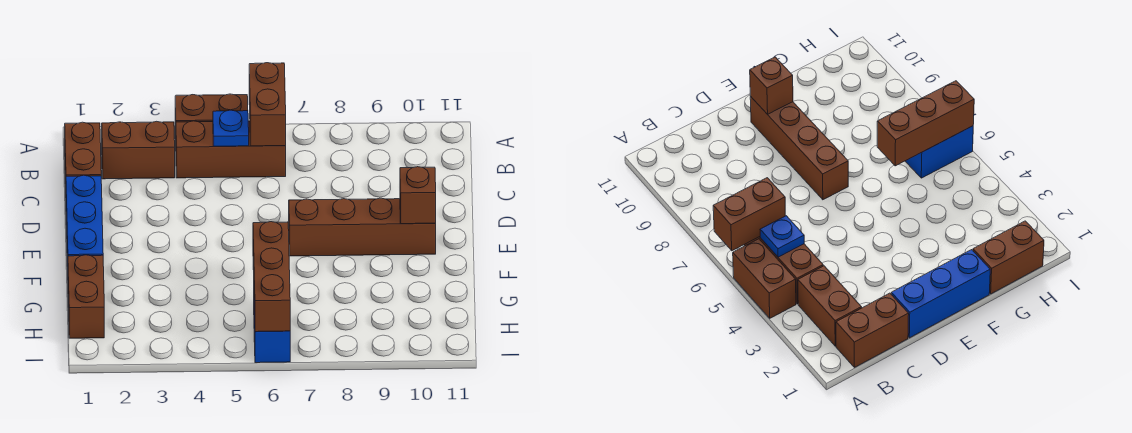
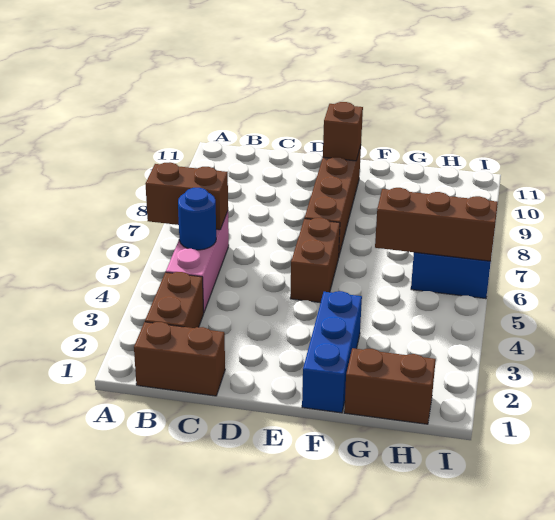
brown 1x2 brick [175,94,248,139] -> brown 1x2 brick moved to [290,218,340,303]
brown 1x3 brick [176,121,286,178] -> pink 1x3 brick [166,211,229,312]
blue 1x1 plate [213,110,249,146] -> blue 1x1 round brick [178,188,216,250]
blue 1x3 brick [66,175,103,267] -> blue 1x3 brick turned to [302,291,362,413]

